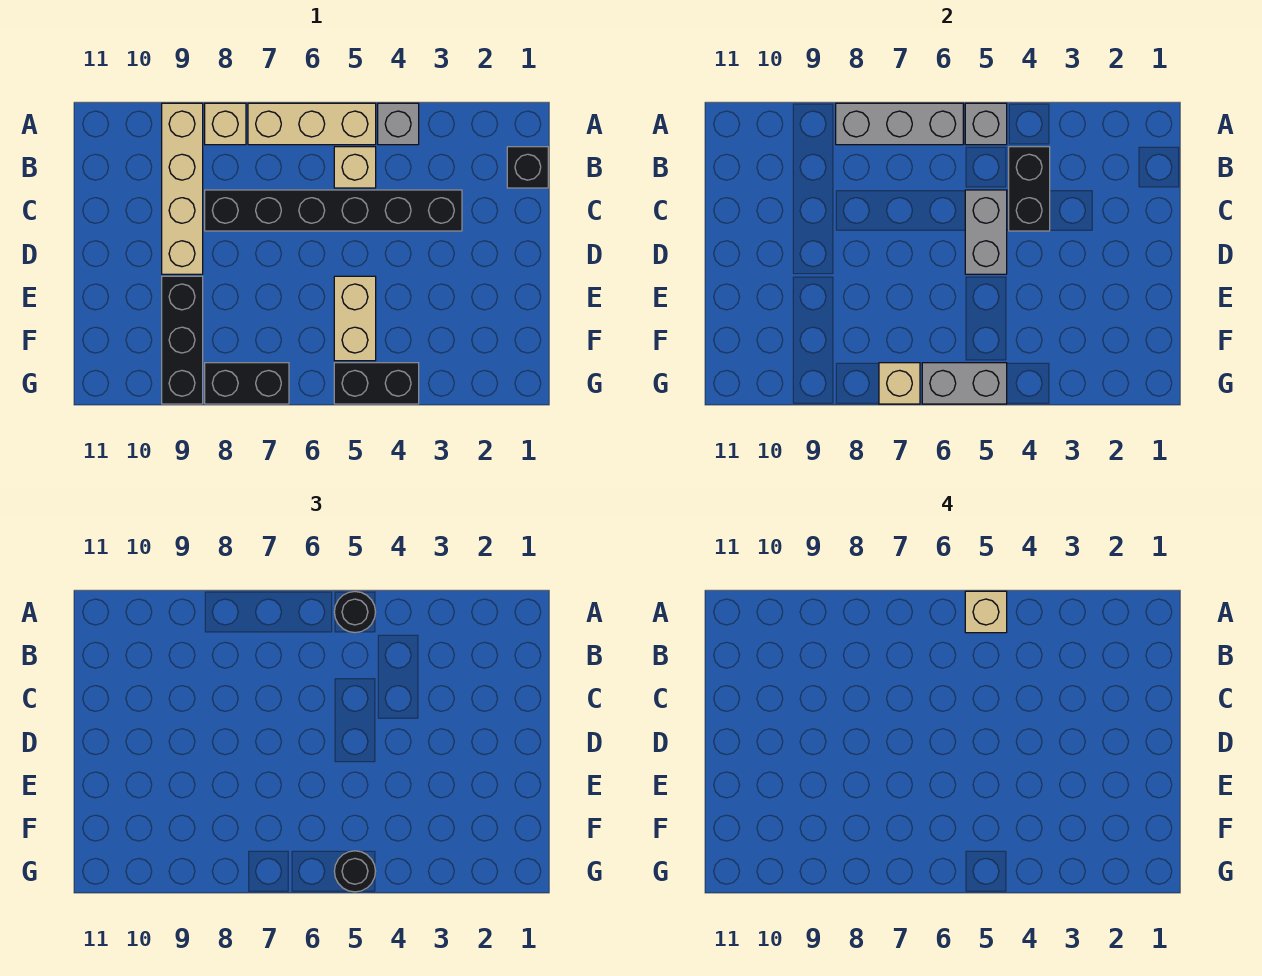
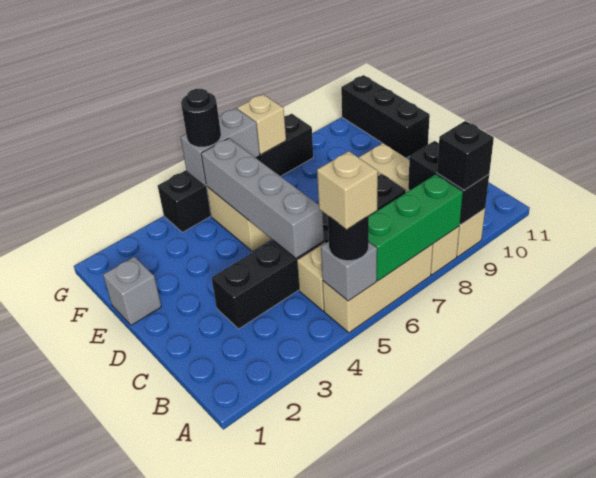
grey 1x1 brick [378,103,419,145] -> grey 1x1 brick moved to [103,257,161,325]
grey 1x3 brick [836,103,963,145] -> green 1x3 brick [369,174,463,281]
black 1x1 brick [507,147,548,188] -> black 1x1 brick moved to [437,121,494,190]
black 1x2 brick [1009,147,1050,231] -> black 1x2 brick moved to [408,141,489,225]
grey 1x2 brick [965,190,1007,274] -> grey 1x4 brick [201,138,324,258]
black 1x3 brick [162,276,203,404] -> black 1x3 brick moved to [341,75,430,158]

